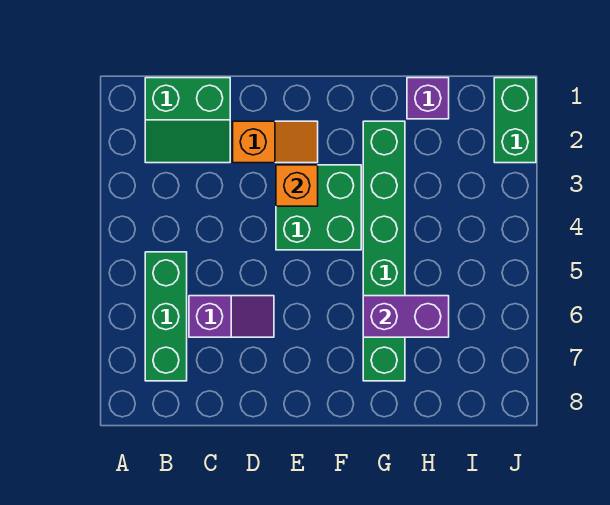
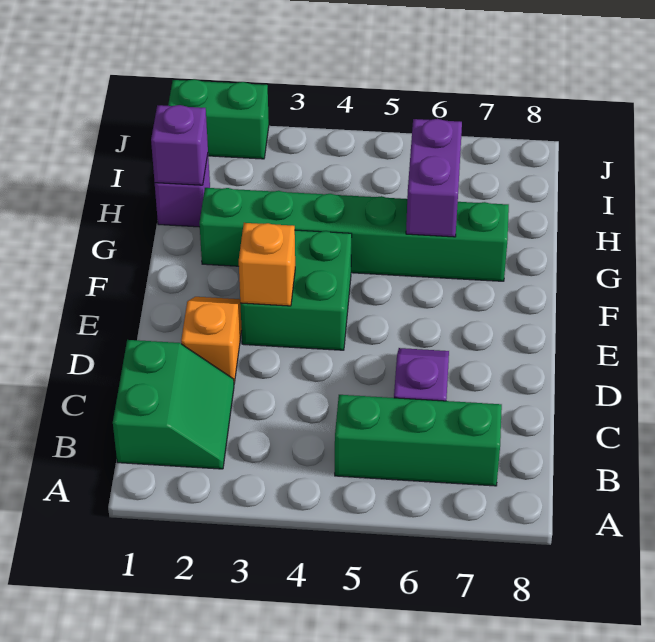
none -> purple 1x1 brick [151,105,208,185]

